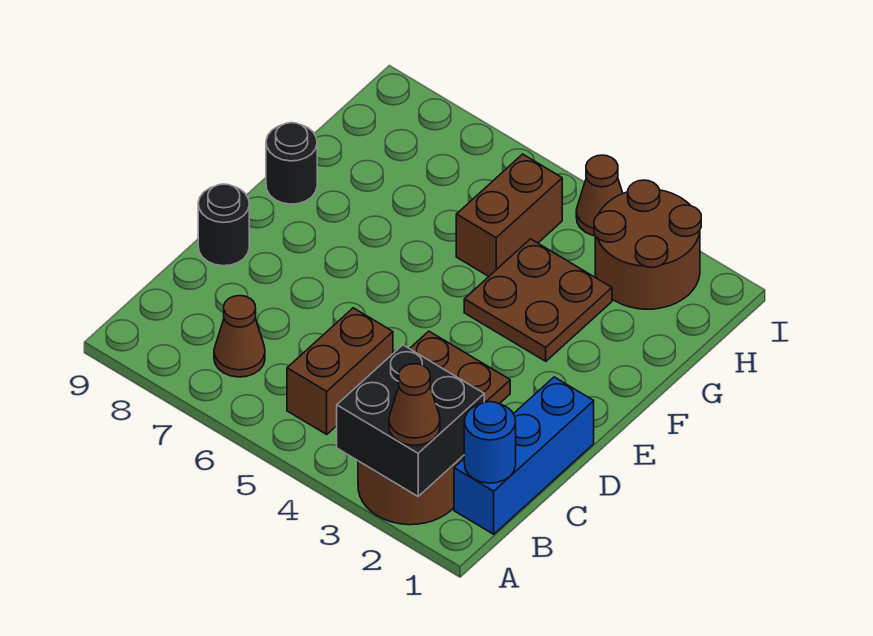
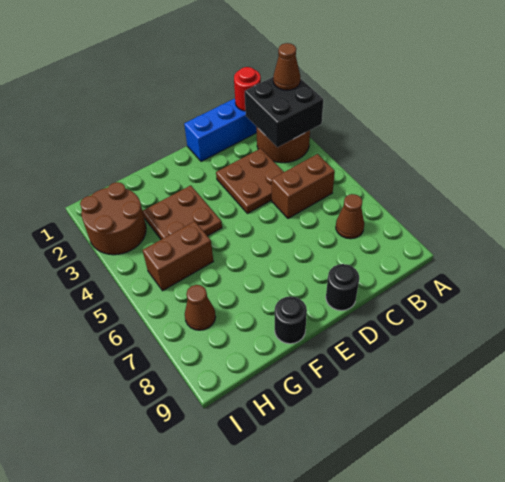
blue 1x1 round brick [464,402,516,483] -> red 1x1 round brick [234,67,261,111]
brown 1x1 cone [576,155,623,236] -> brown 1x1 cone moved to [185,285,216,330]

